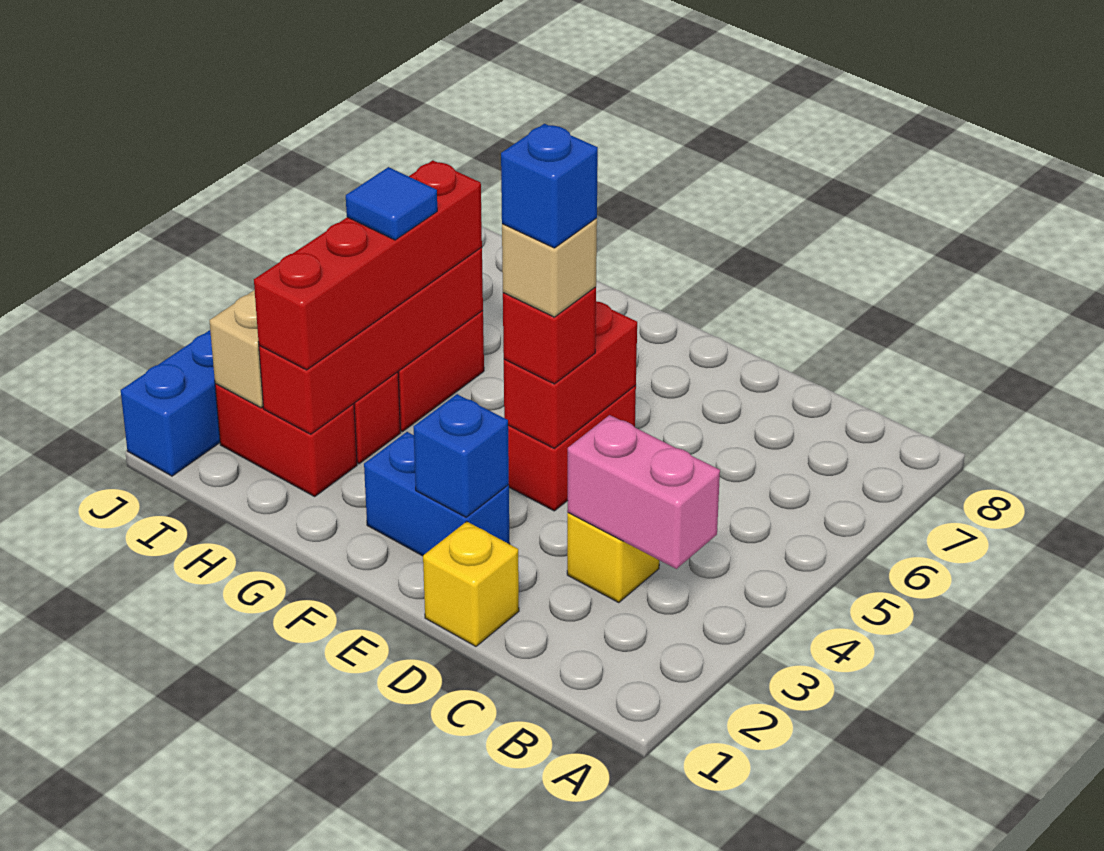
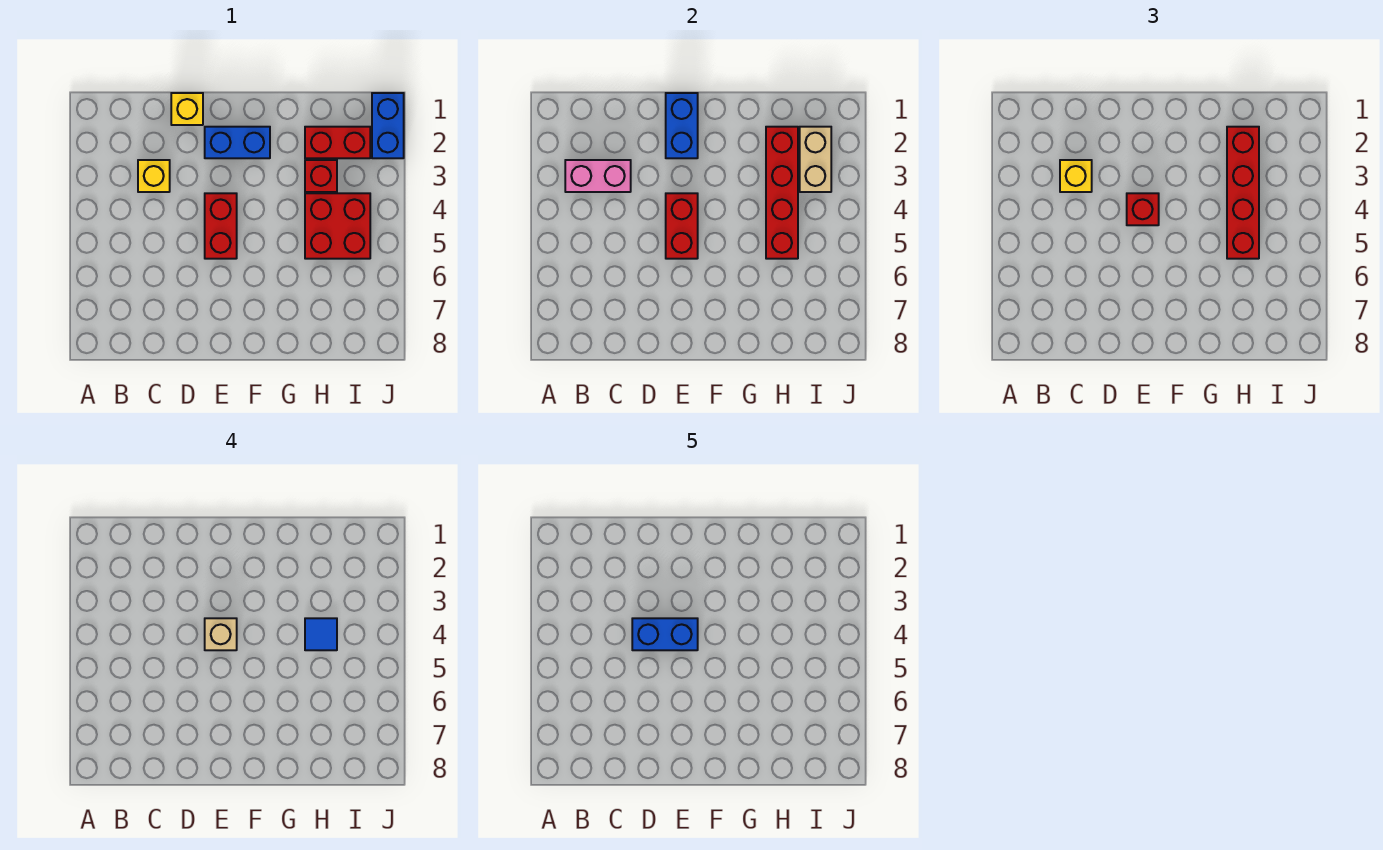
none -> yellow 1x1 brick [1060,160,1092,192]
blue 1x1 brick [414,394,509,517] -> blue 1x2 brick [666,93,698,158]
blue 1x1 brick [501,124,598,248] -> blue 1x2 brick [632,618,698,650]

